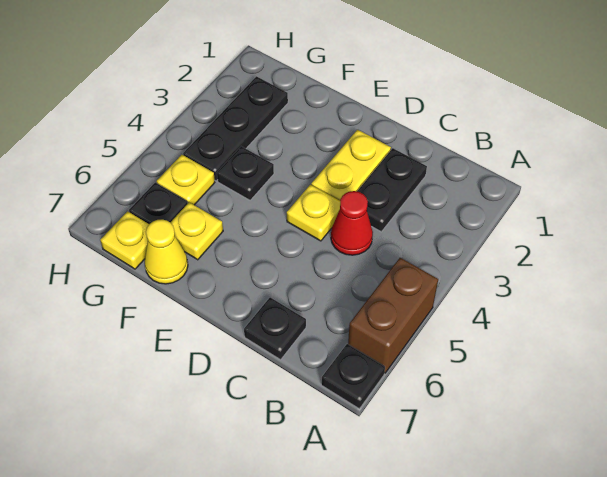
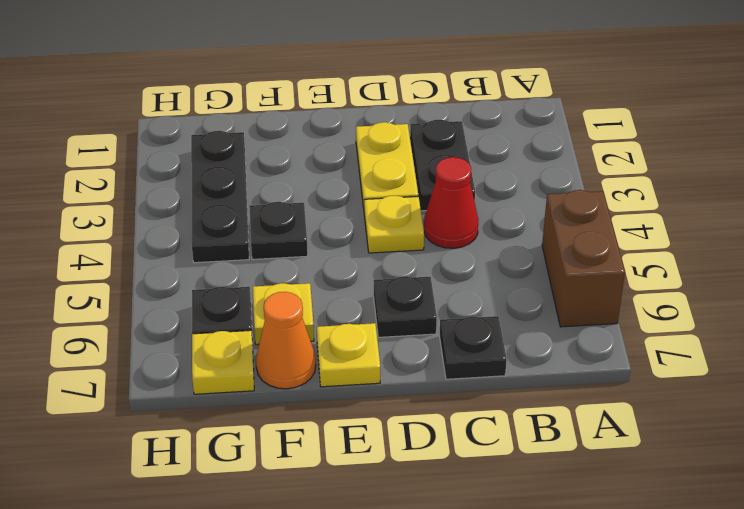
black 1x1 plate [321,344,385,409] -> black 1x1 plate moved to [374,276,437,337]
yellow 1x1 cone [145,220,188,284] -> orange 1x1 cone [256,292,316,389]
yellow 1x1 plate [157,155,215,205] -> yellow 1x1 plate moved to [317,323,380,387]

